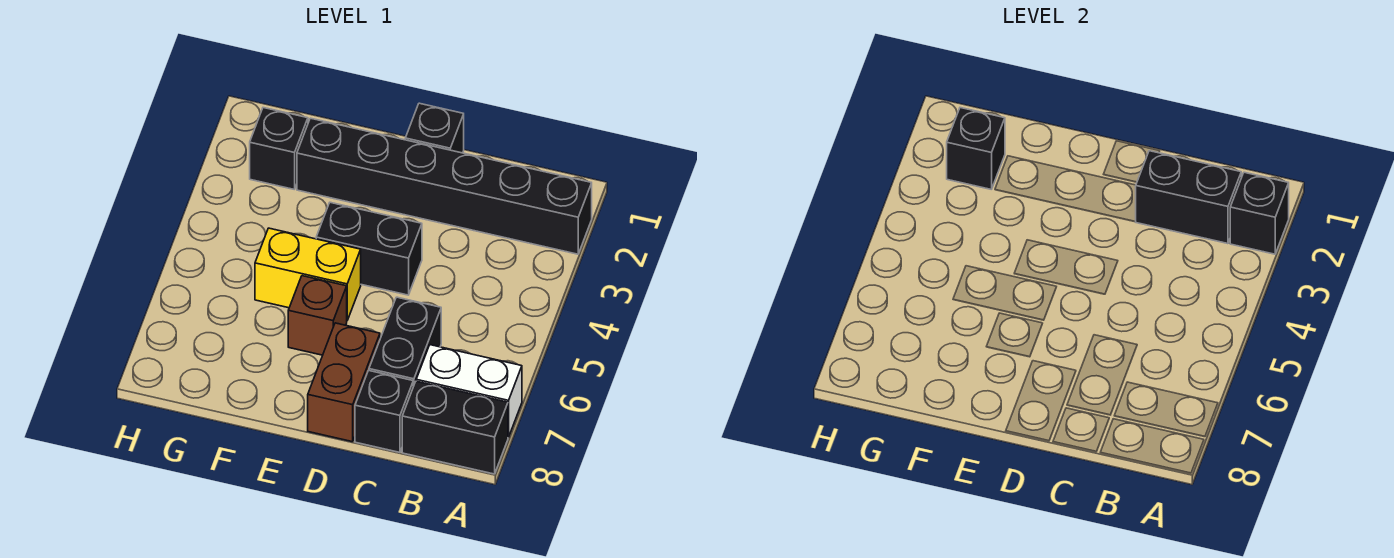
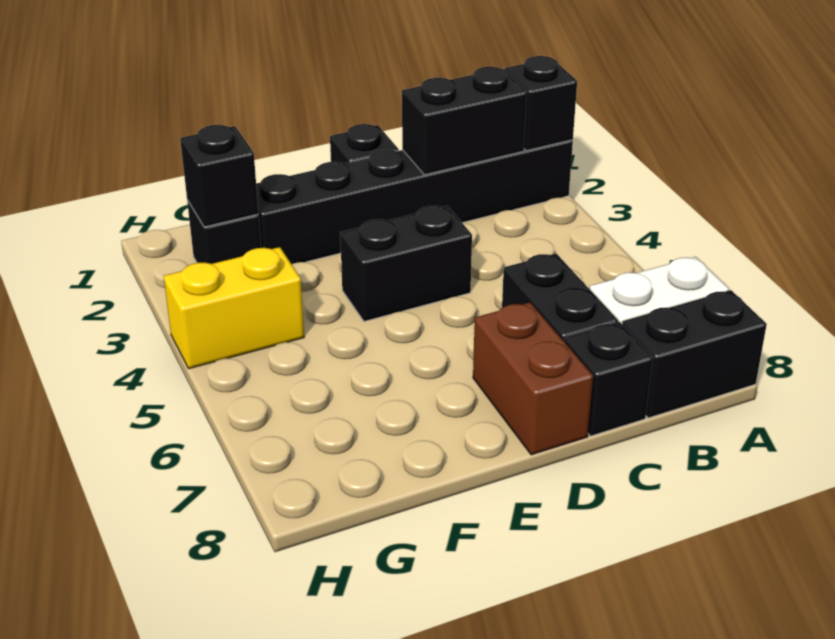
yellow 1x2 brick [255,228,361,320] -> yellow 1x2 brick moved to [164,247,304,369]
brown 1x1 brick [288,276,347,355] -> none

